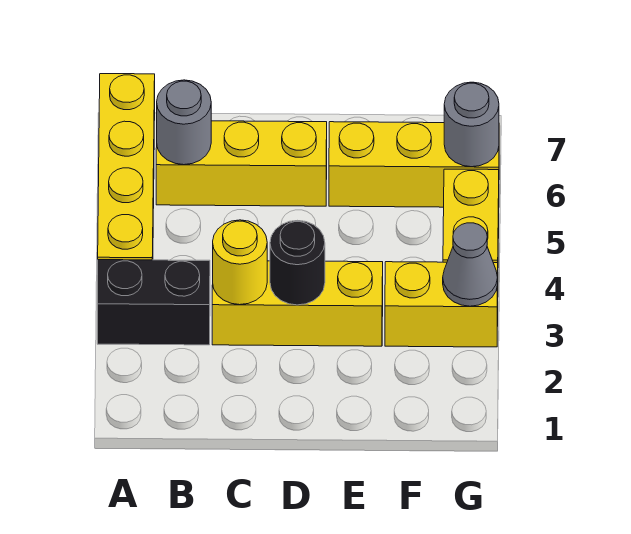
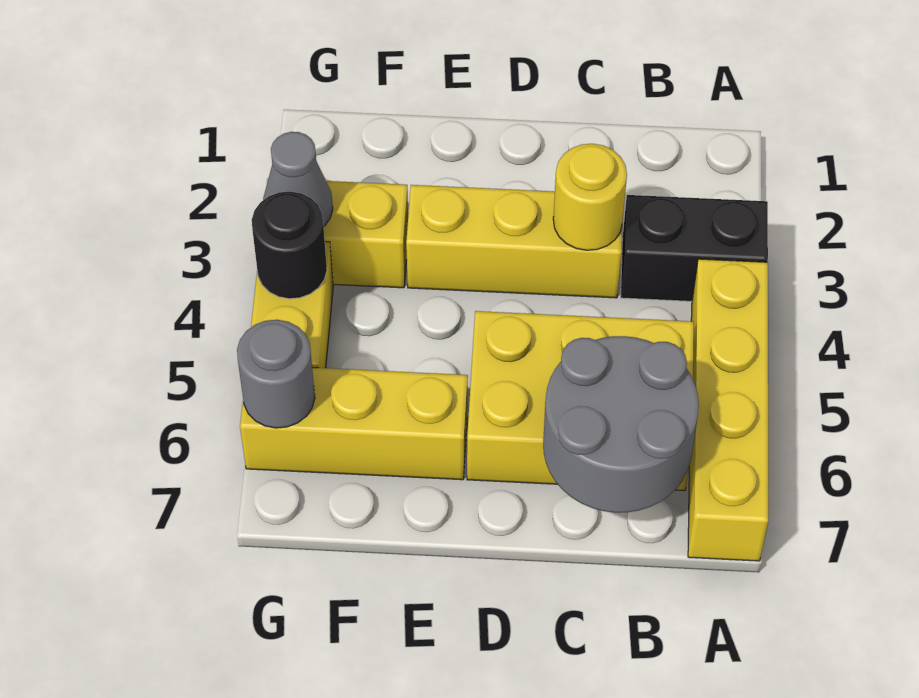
yellow 1x3 brick [156,121,327,206] -> yellow 2x3 brick [467,311,694,491]
grey 1x1 round brick [157,80,211,165] -> grey 2x2 round brick [543,336,699,513]
black 1x1 round brick [270,220,325,305] -> black 1x1 round brick moved to [252,191,327,299]

